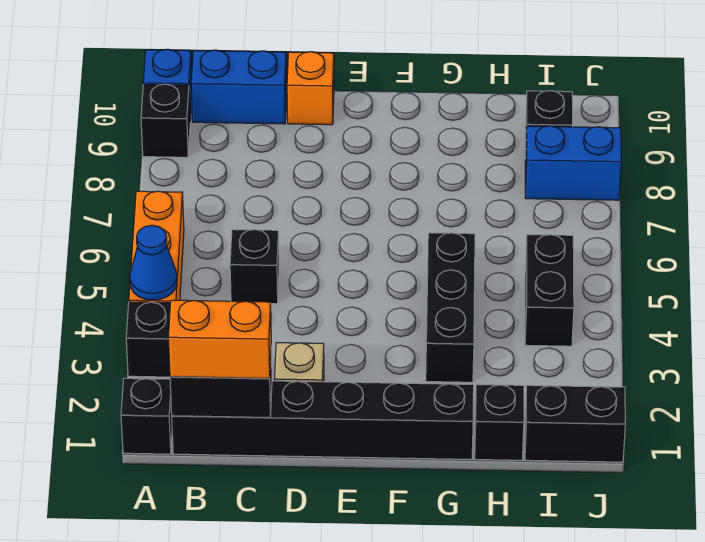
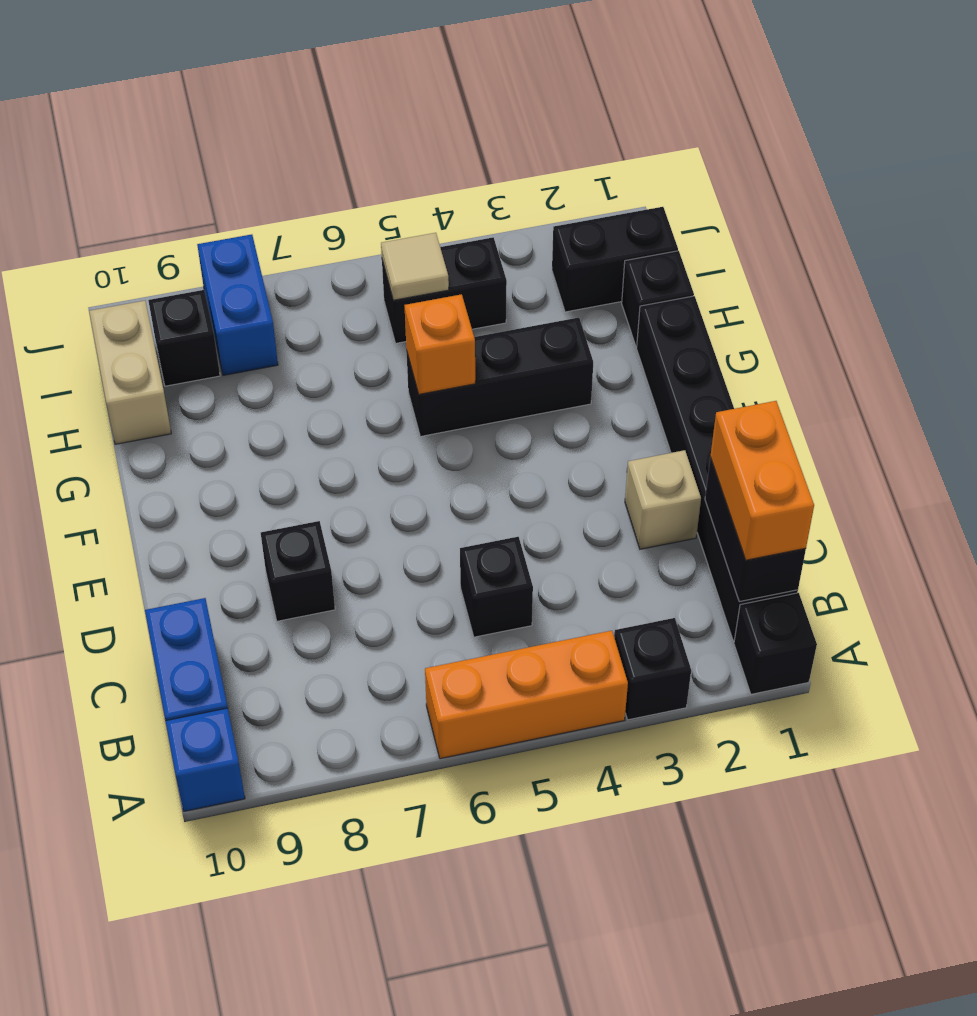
blue 1x1 cone [130,225,177,300] -> none
black 1x1 brick [141,84,190,157] -> black 1x1 brick moved to [261,521,335,621]
orange 1x1 brick [287,52,334,125] -> orange 1x1 brick moved to [404,294,475,394]
none -> tan 1x2 brick [89,301,171,444]
black 1x2 brick [525,385,625,462] -> black 1x2 brick turned to [552,207,678,312]
none -> tan 1x1 tile [381,233,449,300]

